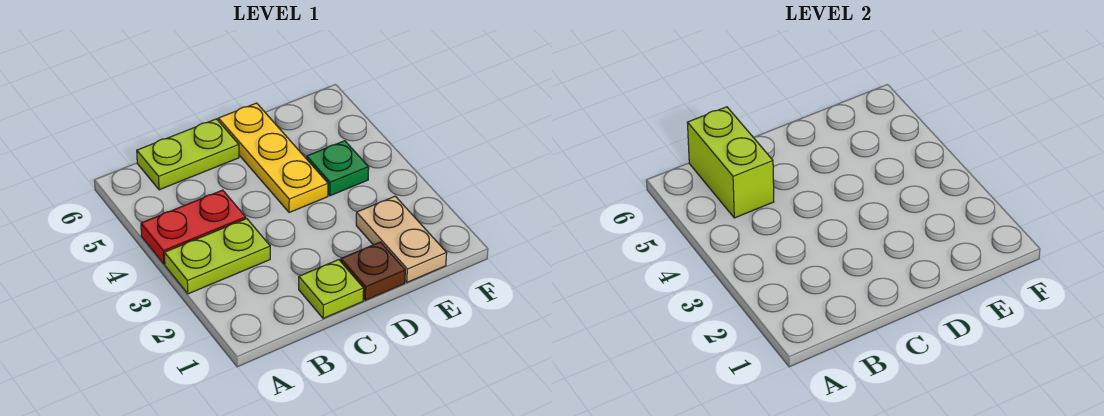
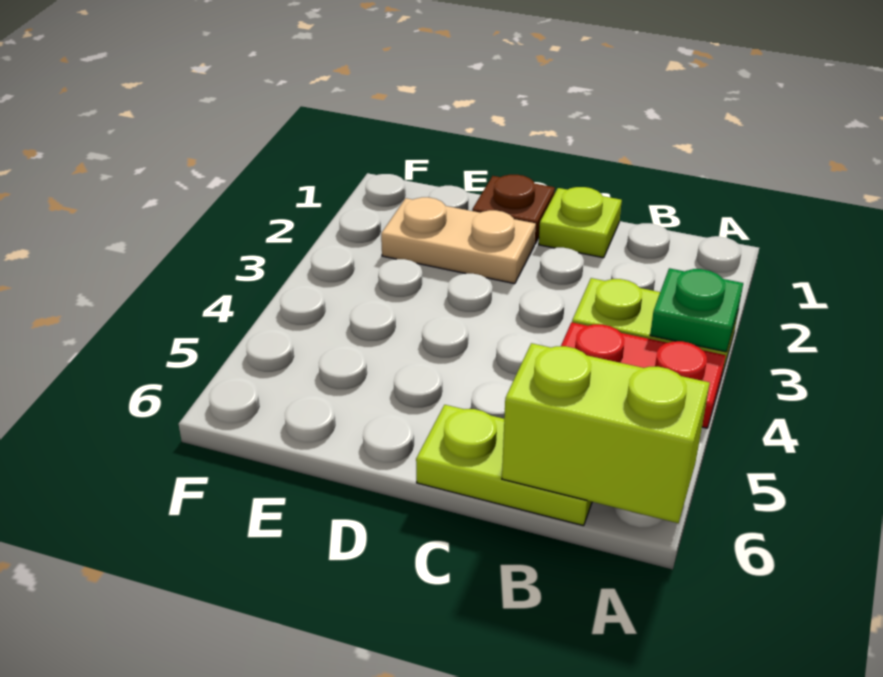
lime 1x2 brick [687,107,774,218] -> lime 1x2 brick turned to [502,343,710,523]
yellow 1x3 plate [218,103,328,213] -> none
tan 1x2 plate [356,196,447,282] -> tan 1x2 plate turned to [381,197,536,284]
green 1x1 plate [307,141,369,196] -> green 1x1 plate moved to [650,268,743,352]

